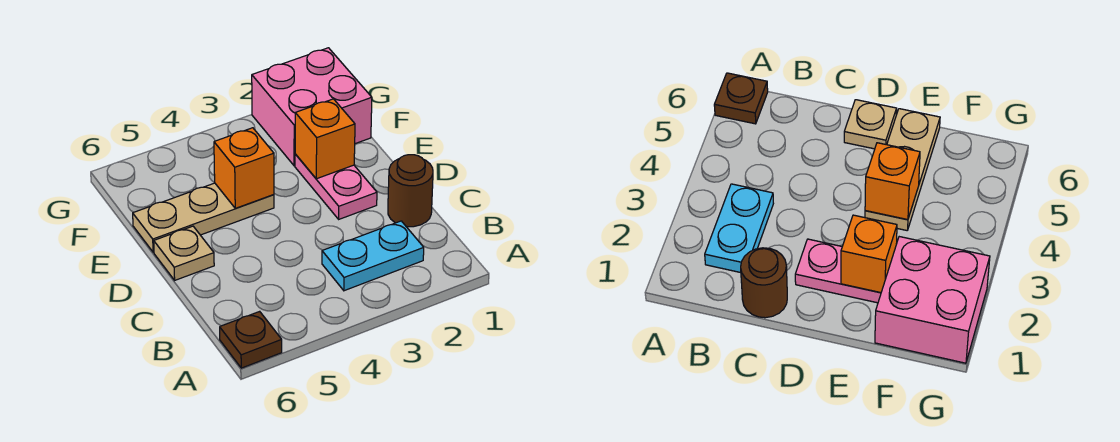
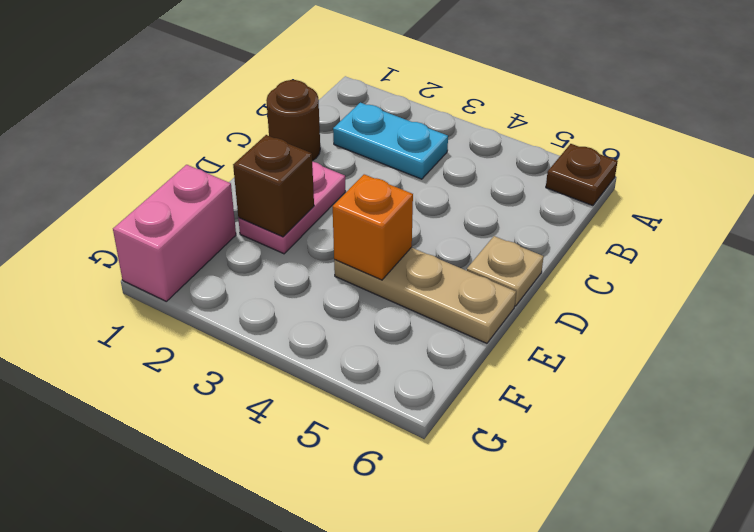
orange 1x1 brick [295,99,355,179] -> brown 1x1 brick [233,135,314,237]
pink 2x2 brick [252,48,372,166] -> pink 1x2 brick [113,165,236,301]

